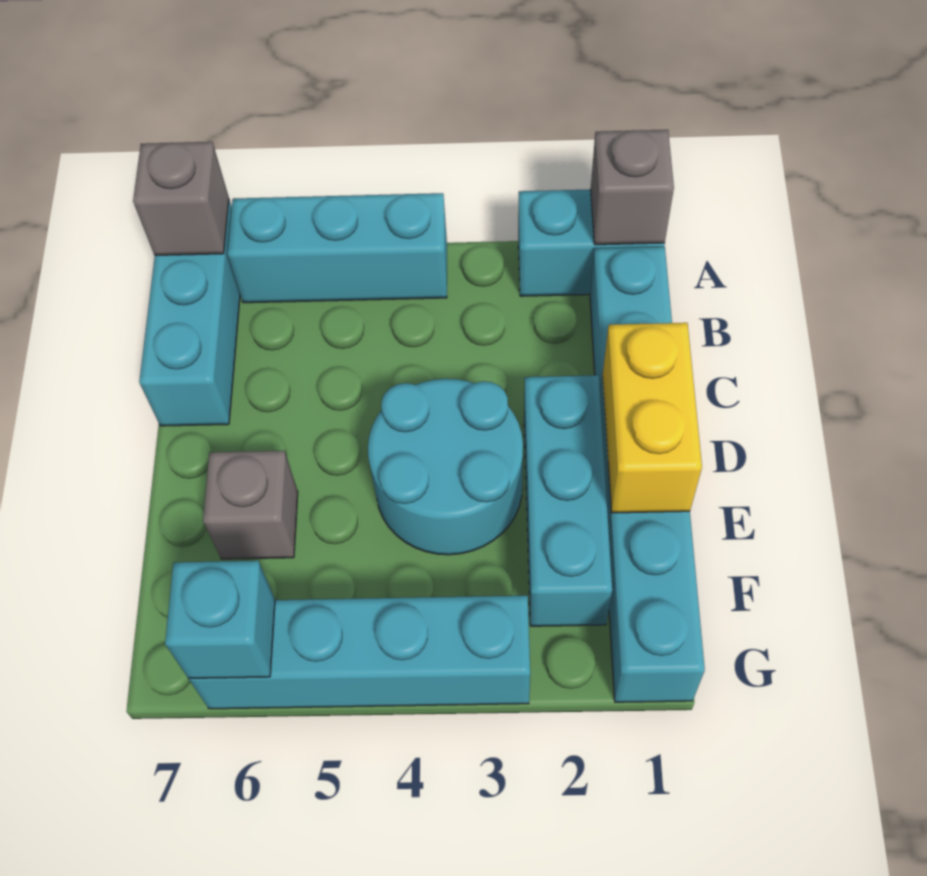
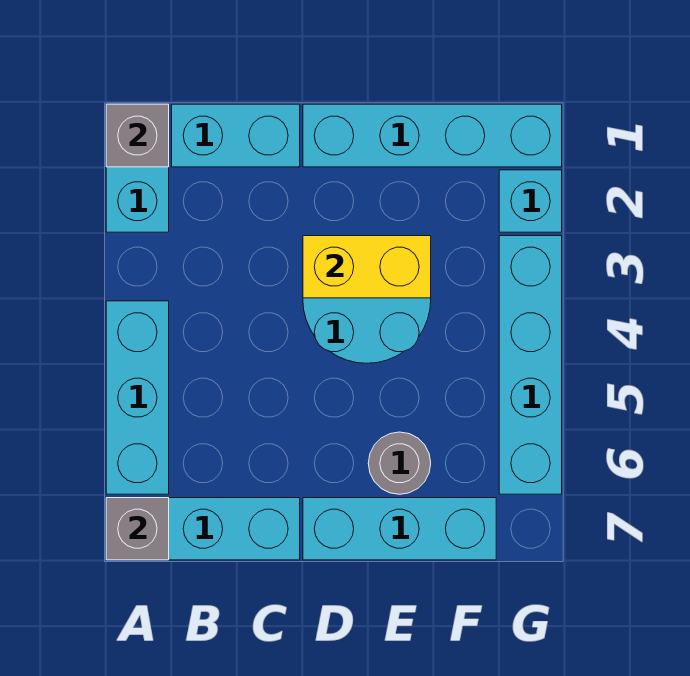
yellow 1x2 brick [603,323,702,513] -> yellow 1x2 brick moved to [303,236,431,298]
cyan 1x3 brick [524,375,612,626] -> cyan 1x3 brick moved to [303,498,496,560]
grey 1x1 brick [203,451,298,559] -> grey 1x1 round brick [368,432,431,494]
cyan 1x1 brick [165,561,275,678] -> cyan 1x1 brick moved to [499,170,562,232]

